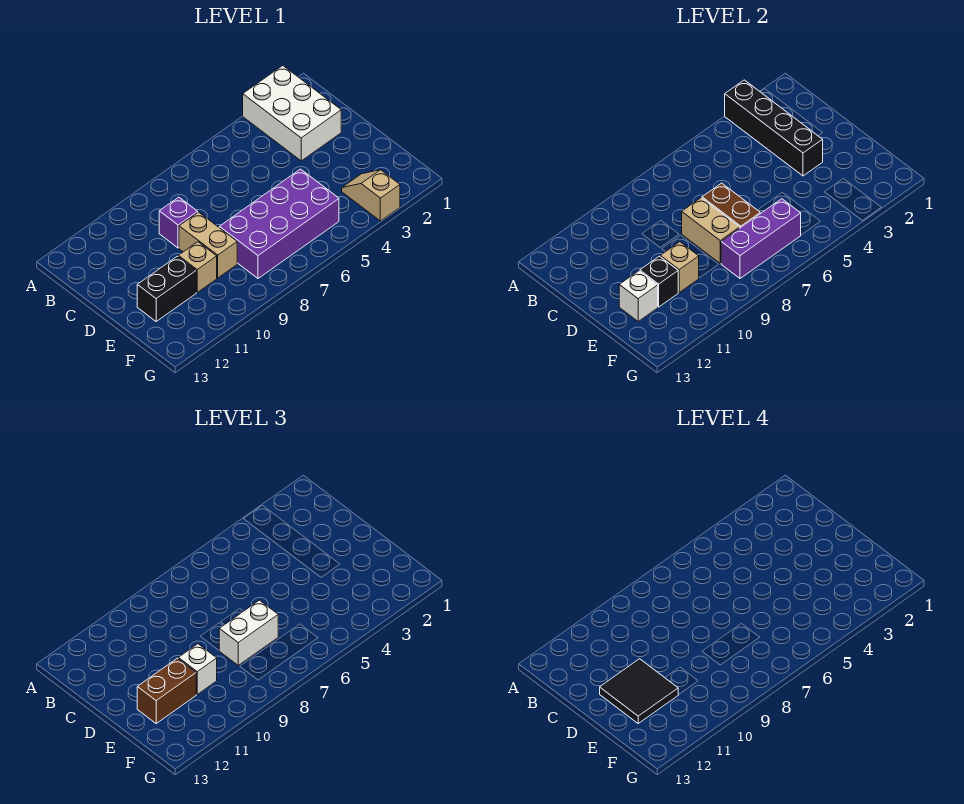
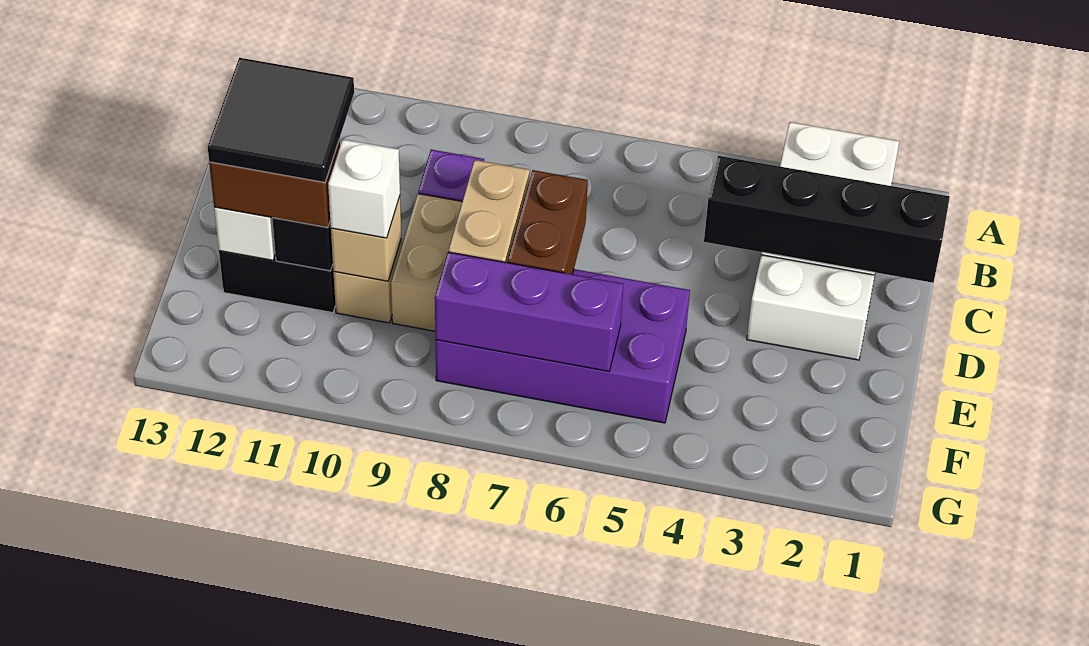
black 1x4 brick [725,80,823,176] -> black 1x4 brick turned to [704,156,950,283]
white 1x2 brick [219,600,278,665] -> white 1x2 brick moved to [747,255,875,360]
tan 1x2 slope [342,170,400,221] -> none

